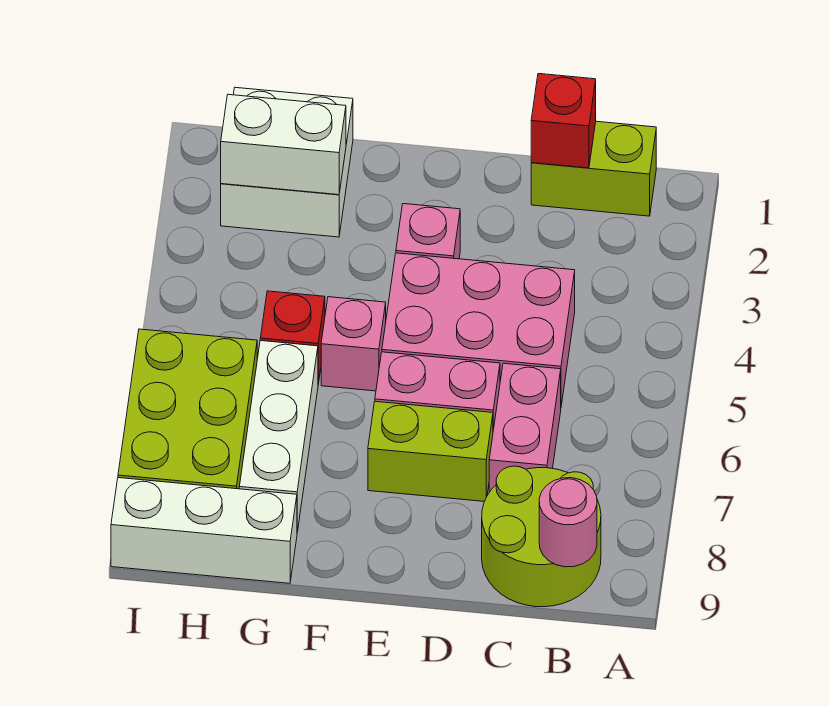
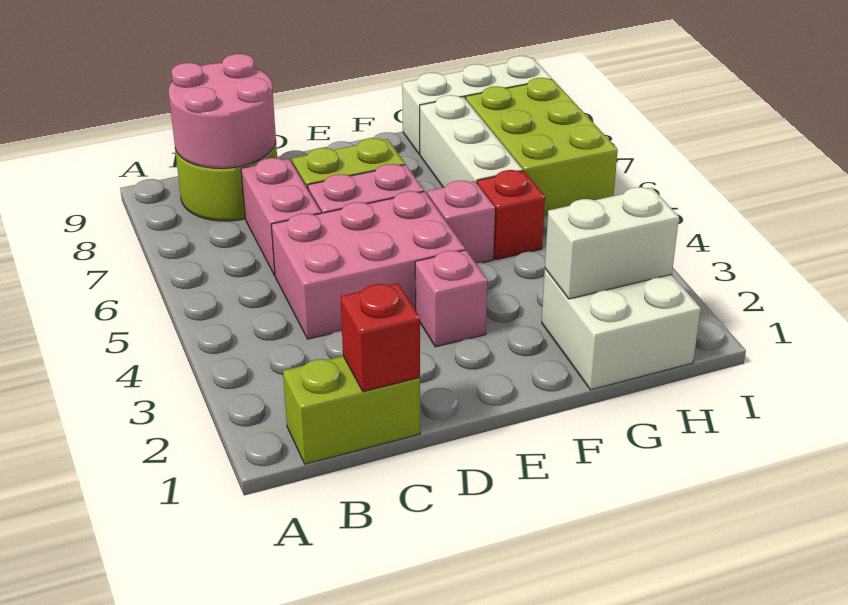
pink 1x1 round brick [539,478,597,567] -> pink 2x2 round brick [169,54,276,169]

